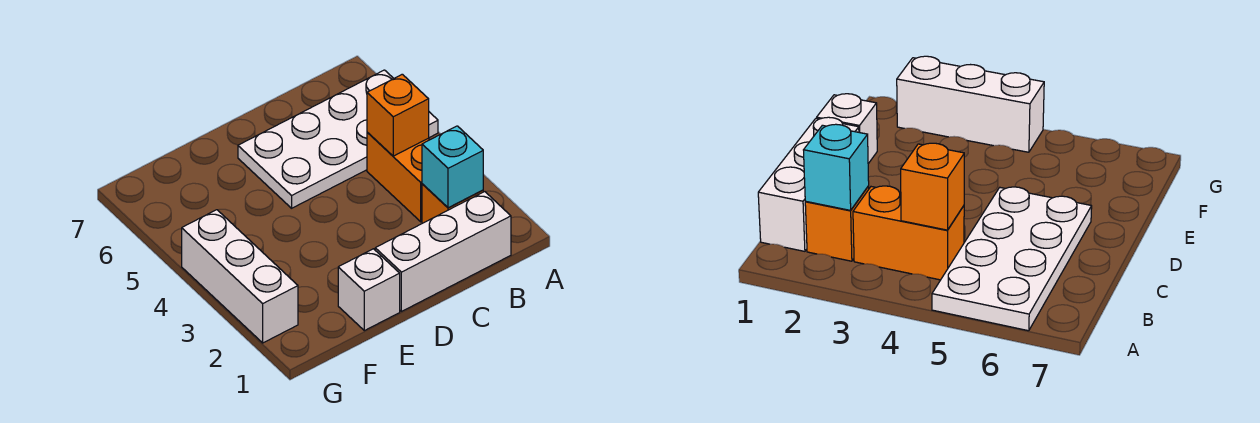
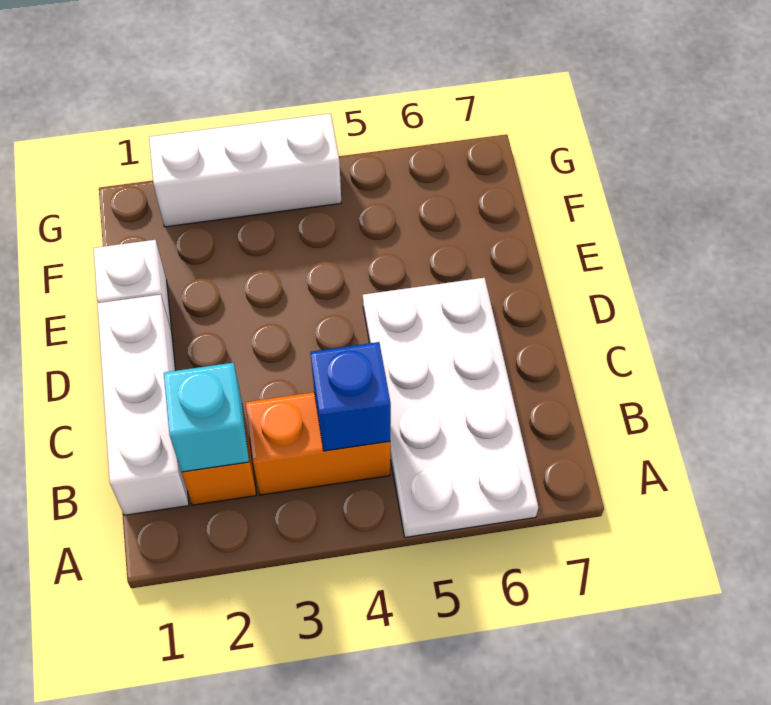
orange 1x1 brick [367,74,429,156] -> blue 1x1 brick [310,342,391,451]

